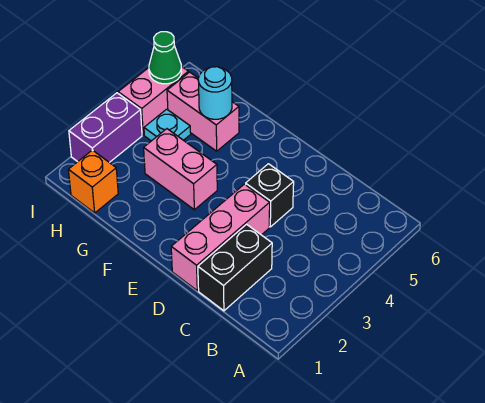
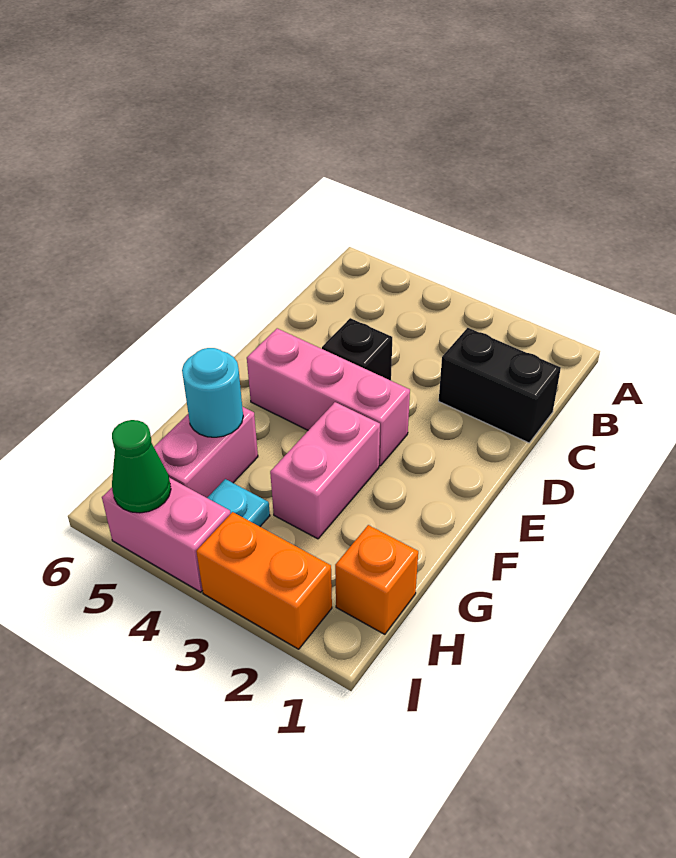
pink 1x3 brick [171,184,270,291] -> pink 1x3 brick moved to [247,328,410,466]
purple 1x2 brick [69,93,142,162] -> orange 1x2 brick [196,512,332,649]

